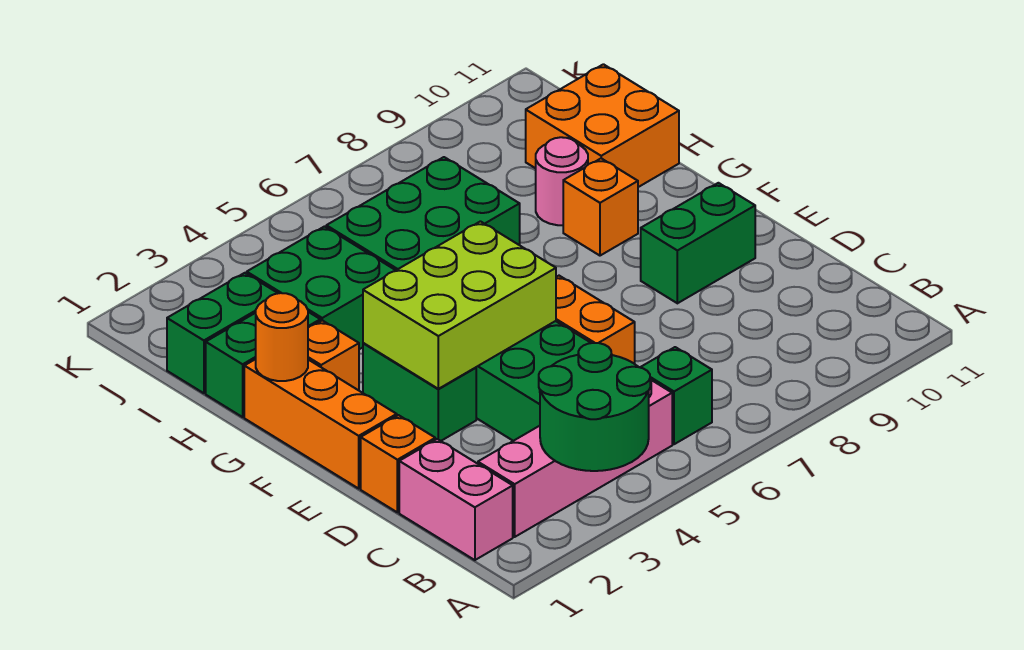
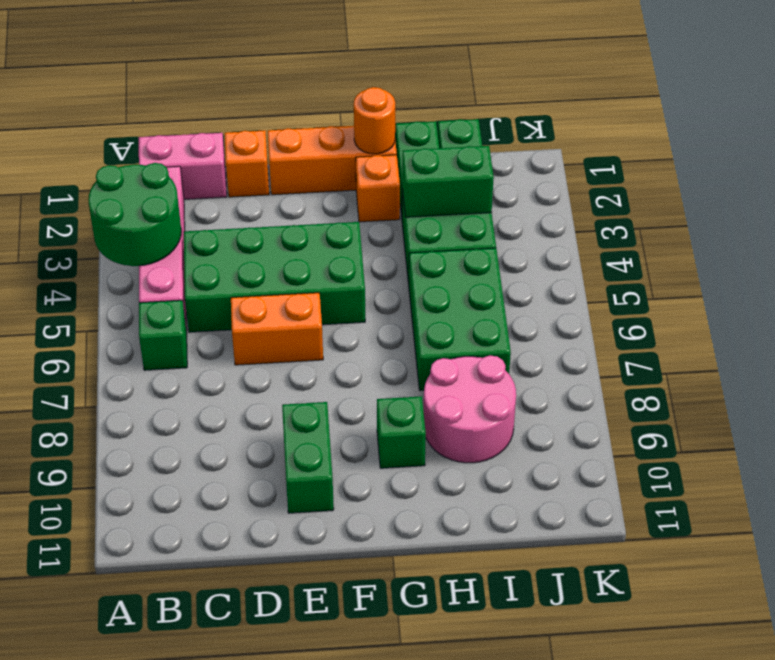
green 1x2 brick [363,343,476,441] -> green 1x2 brick moved to [402,146,494,217]
lime 2x3 brick [363,221,556,389] -> none
orange 1x1 brick [563,158,638,256] -> green 1x1 brick [377,396,426,468]
pink 1x1 round brick [536,137,588,225] -> pink 2x2 round brick [424,355,516,463]
orange 2x2 brick [526,64,679,187] -> none

